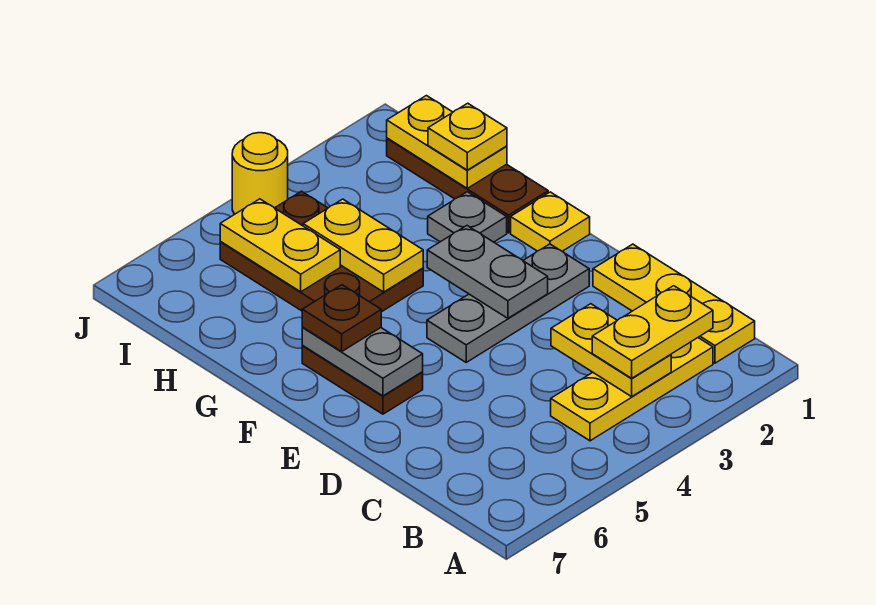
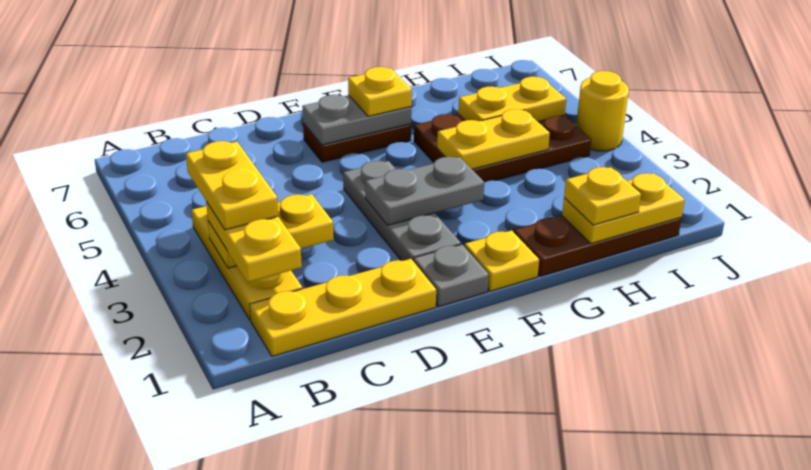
none -> yellow 1x2 plate [186,141,278,230]
brown 1x1 plate [302,285,381,351] -> yellow 1x1 plate [348,67,412,116]
grey 1x1 plate [428,192,507,242] -> grey 1x1 plate moved to [414,244,489,307]

